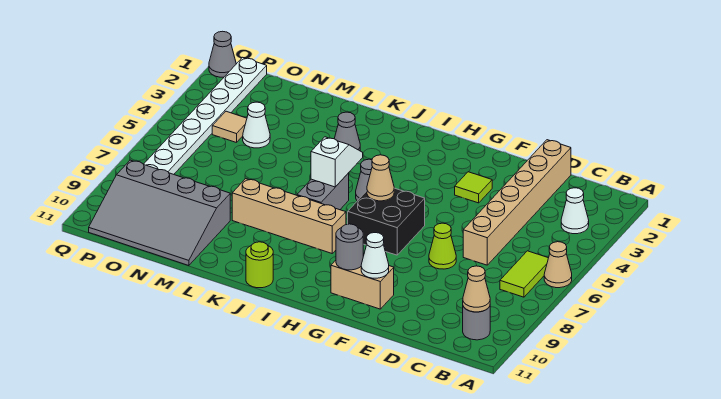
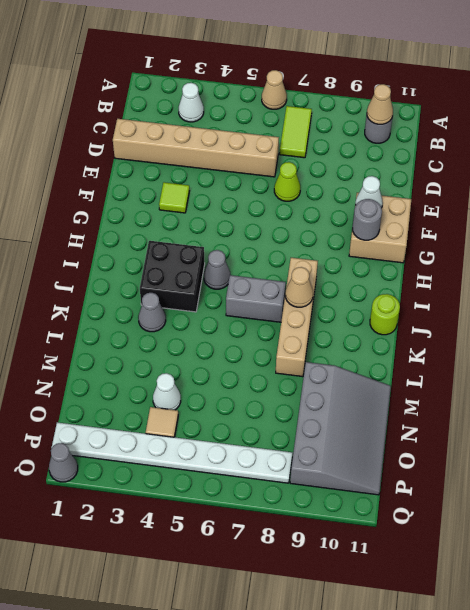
lime 1x2 tile [500,251,548,297] -> lime 1x2 tile turned to [280,106,312,158]
tan 1x2 brick [331,260,394,309] -> tan 2x2 brick [349,193,411,263]
black 2x2 brick [348,188,425,255] -> black 2x2 brick moved to [140,241,205,312]
tan 1x1 cone [367,155,394,201] -> tan 1x1 cone moved to [285,267,313,307]
white 1x2 slope [311,137,363,187] -> none

